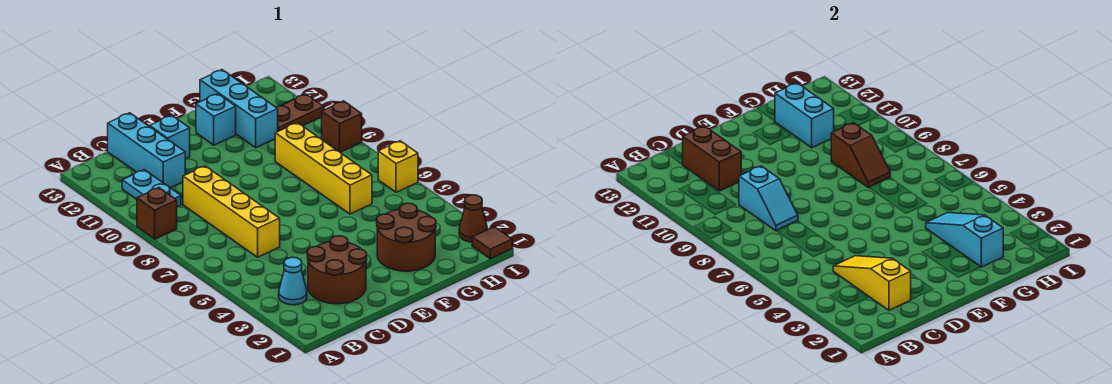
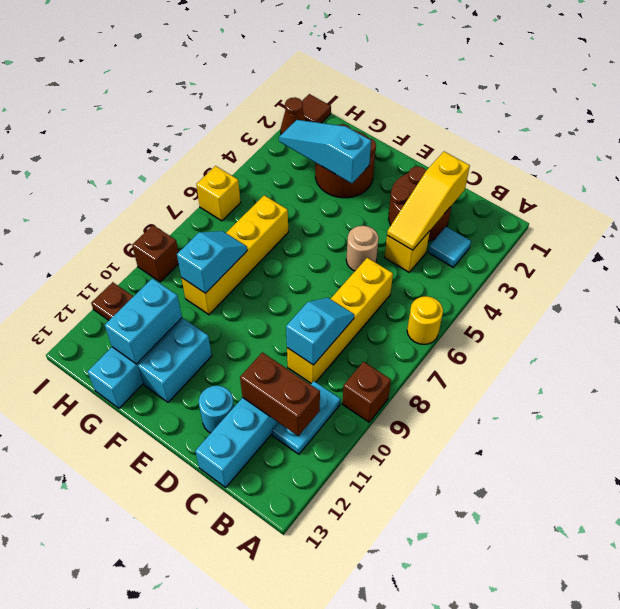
none -> yellow 1x1 round brick [407,296,443,344]
cyan 1x1 cone [279,257,307,305] -> cyan 1x1 tile [428,227,471,267]
none -> yellow 1x1 brick [385,231,430,272]
brown 1x2 brick [683,126,741,191] -> brown 1x2 brick turned to [240,352,320,436]
none -> tan 1x1 round brick [346,226,379,271]
cyan 1x1 brick [150,115,190,159] -> cyan 1x1 round brick [199,386,234,433]
cyan 1x1 brick [196,94,236,145] -> cyan 1x2 brick [138,319,212,402]
cyan 1x3 slope [926,213,1003,267] -> cyan 1x3 slope turned to [279,120,371,183]
brown 1x2 slope [831,123,890,188] -> cyan 1x2 slope [177,231,247,293]

